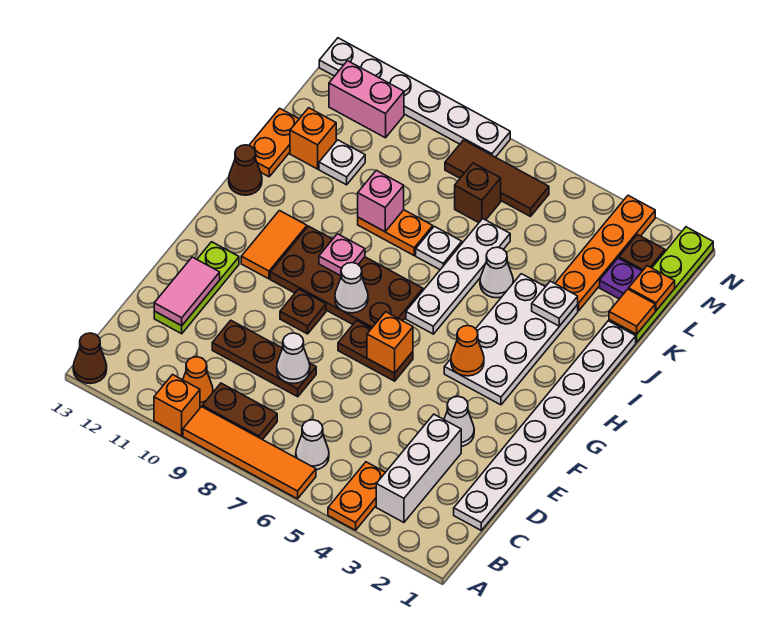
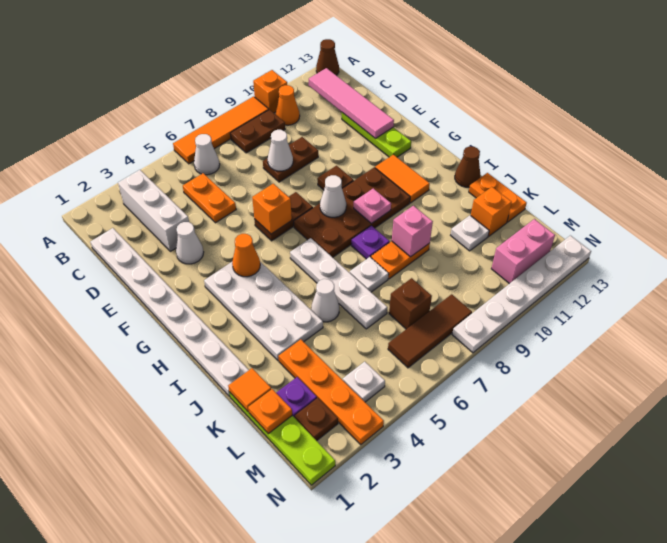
orange 1x2 plate [328,462,385,530] -> orange 1x2 plate moved to [183,173,236,223]
brown 1x3 plate [212,320,316,397] -> brown 1x2 plate [263,137,318,182]
pink 1x2 tile [154,257,220,326] -> pink 1x4 tile [309,68,394,139]
none -> purple 1x1 plate [351,226,390,259]
white 1x1 plate [532,281,578,326] -> white 1x1 plate moved to [343,362,385,402]

